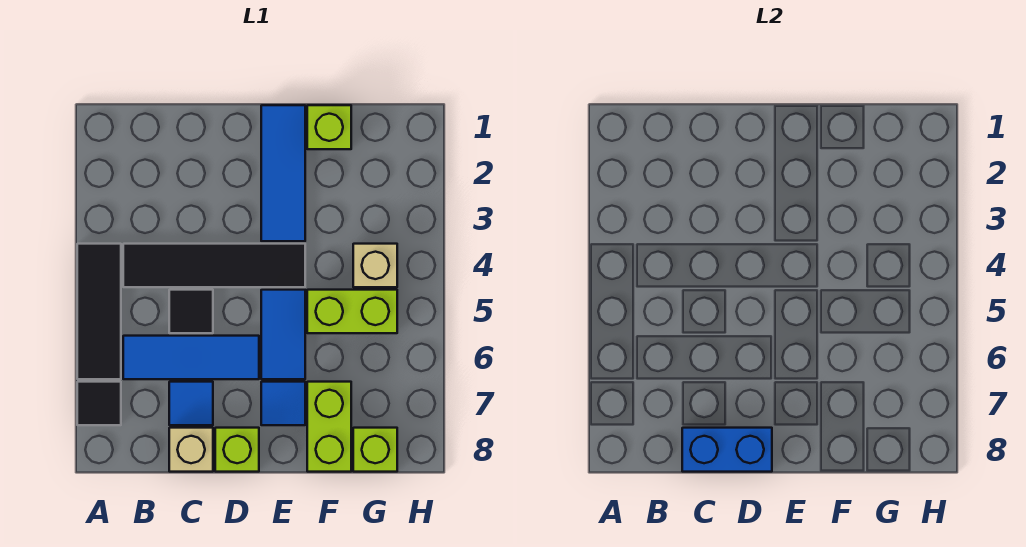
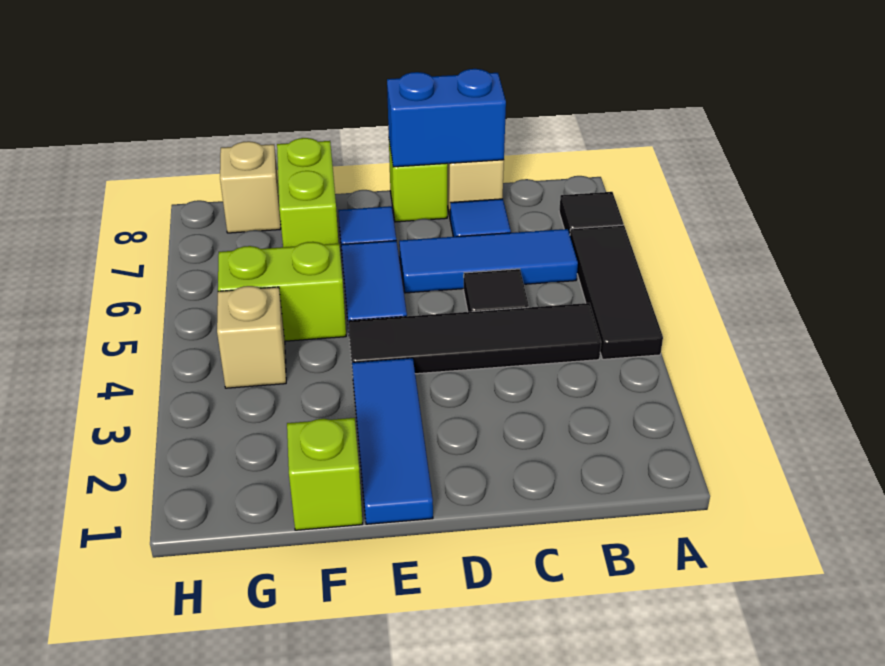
lime 1x1 brick [353,428,397,472] -> tan 1x1 brick [220,141,281,233]

